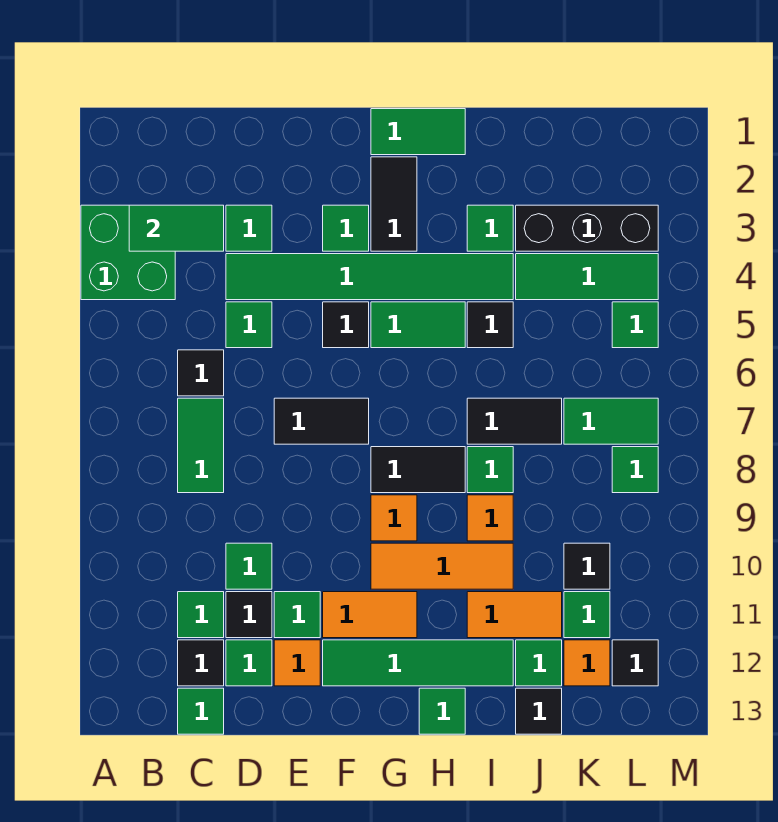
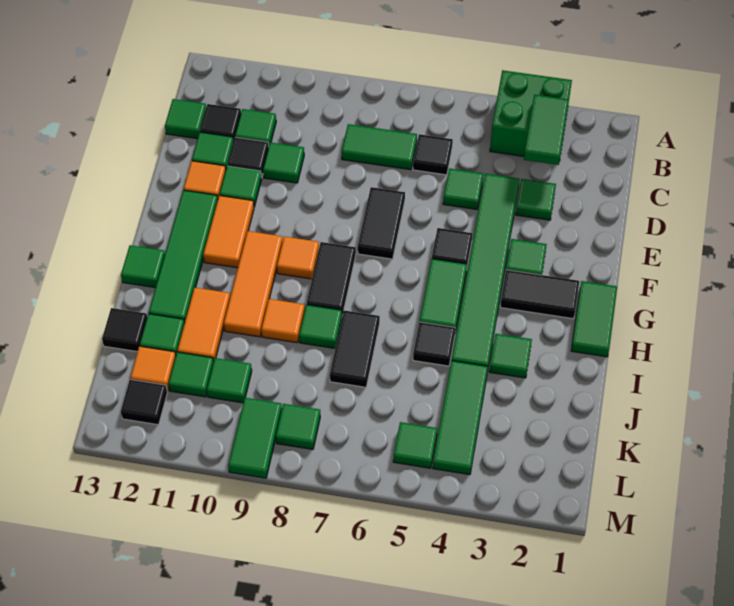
black 1x3 brick [516,205,658,251] -> none
green 1x2 tile [564,398,658,444] -> green 1x2 tile moved to [228,398,282,478]
black 1x1 tile [564,543,610,589] -> green 1x1 tile [207,358,252,403]

